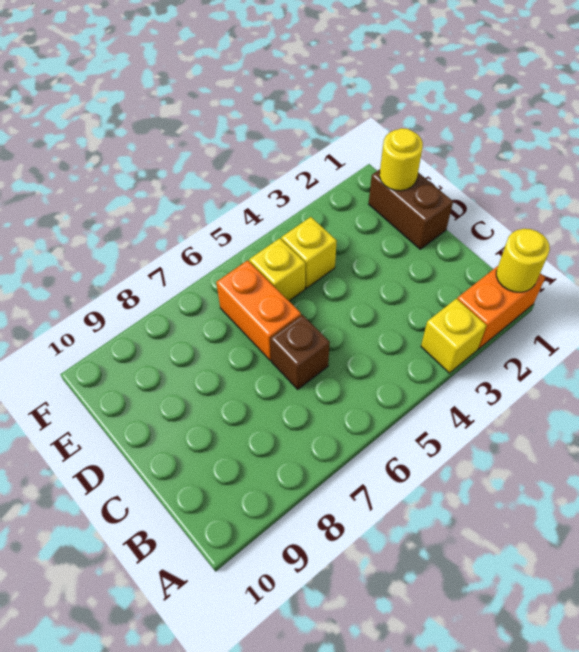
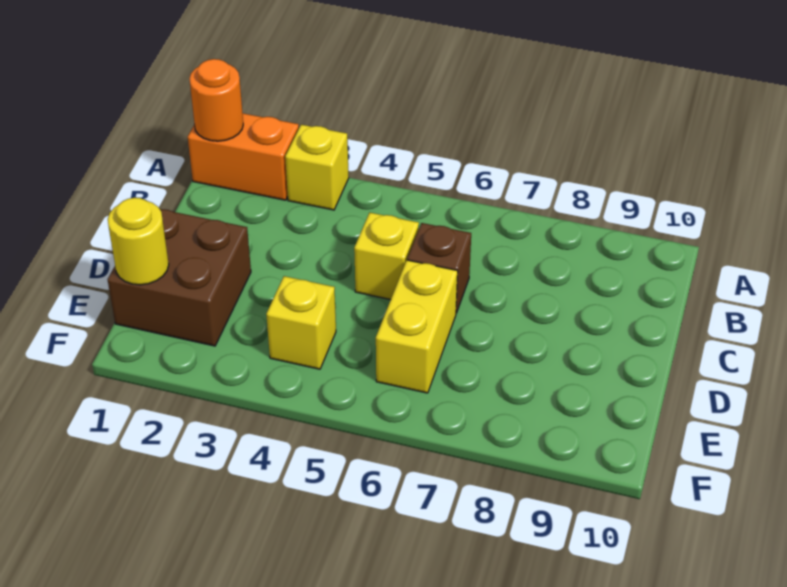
yellow 1x1 round brick [496,229,550,292] -> orange 1x1 round brick [189,59,243,141]
brown 1x2 brick [369,169,453,249] -> brown 2x2 brick [108,209,251,346]
orange 1x2 brick [216,260,301,361] -> yellow 1x2 brick [376,260,458,393]
yellow 1x1 brick [249,238,305,301] -> yellow 1x1 brick moved to [354,213,419,300]

